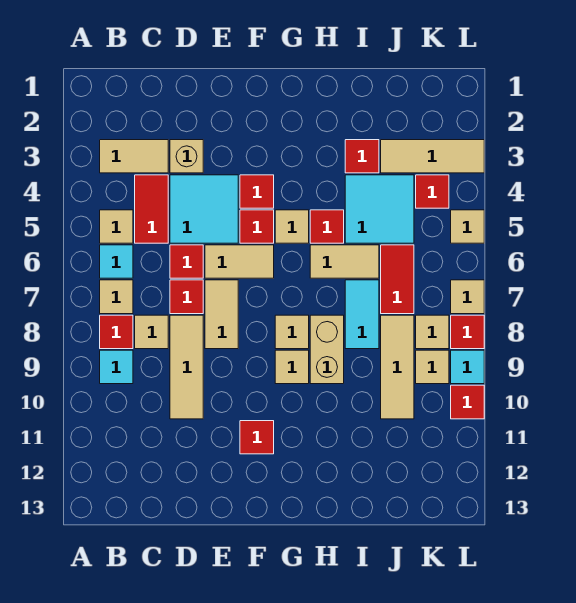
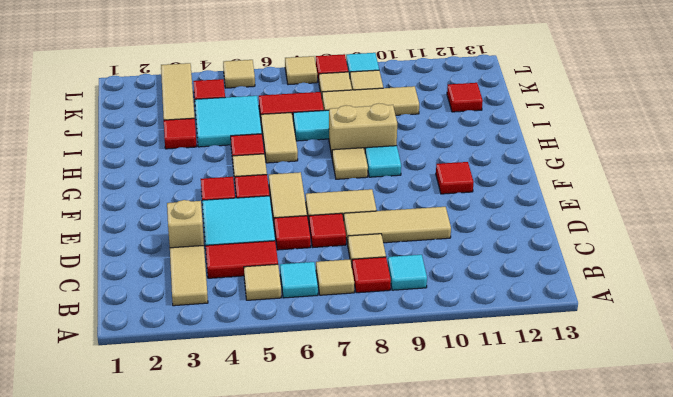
tan 1x1 tile [275,350,309,384] -> cyan 1x1 tile [365,146,401,177]
red 1x1 tile [451,385,484,419] -> red 1x1 tile moved to [447,83,483,112]

